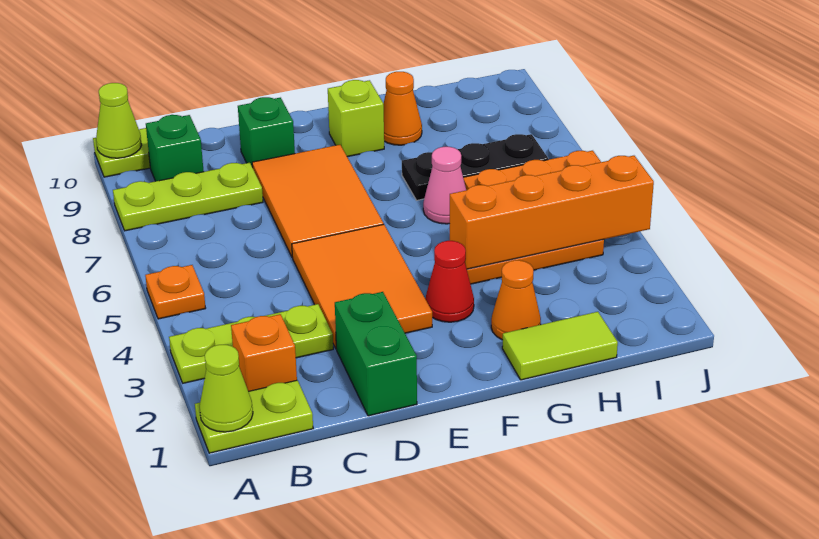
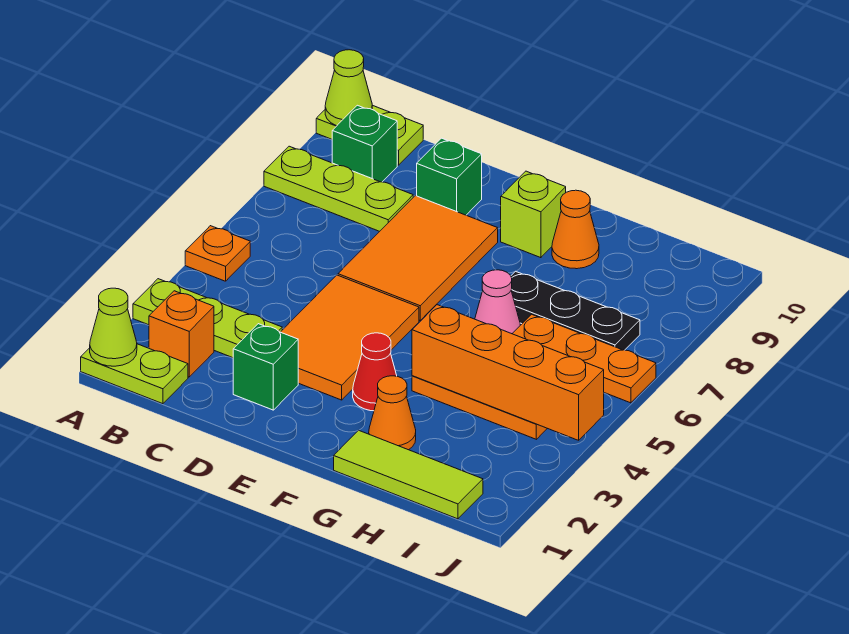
green 1x2 brick [335,292,417,416] -> green 1x1 brick [233,324,298,410]
lime 1x2 tile [502,312,618,380] -> lime 1x3 tile [334,430,483,519]

